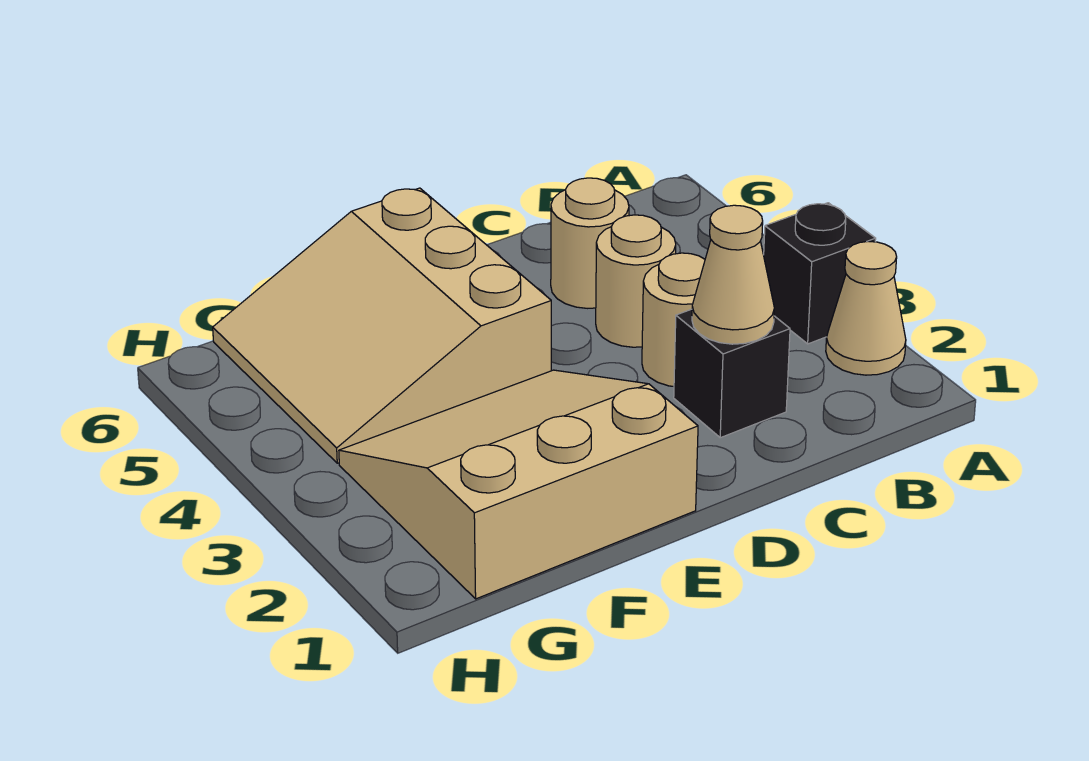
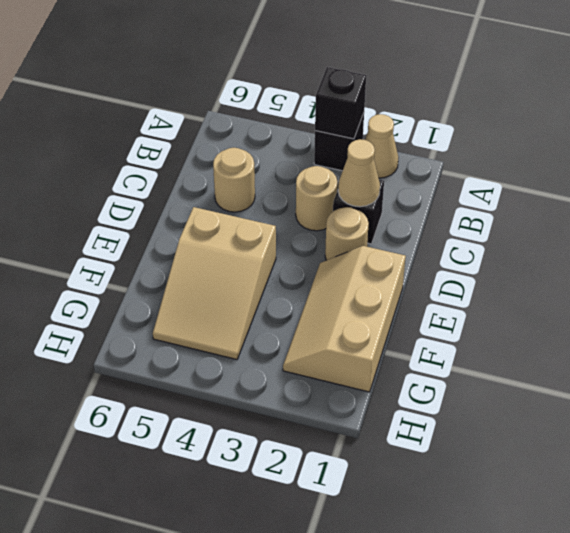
none -> black 1x1 brick [315,67,366,139]
tan 1x1 round brick [596,215,676,347] -> tan 1x1 round brick moved to [325,207,369,260]
tan 3x3 slope [339,370,698,599] -> tan 2x3 slope [283,246,406,392]
tan 3x3 slope [213,188,551,463] -> tan 2x3 slope [153,207,276,360]

